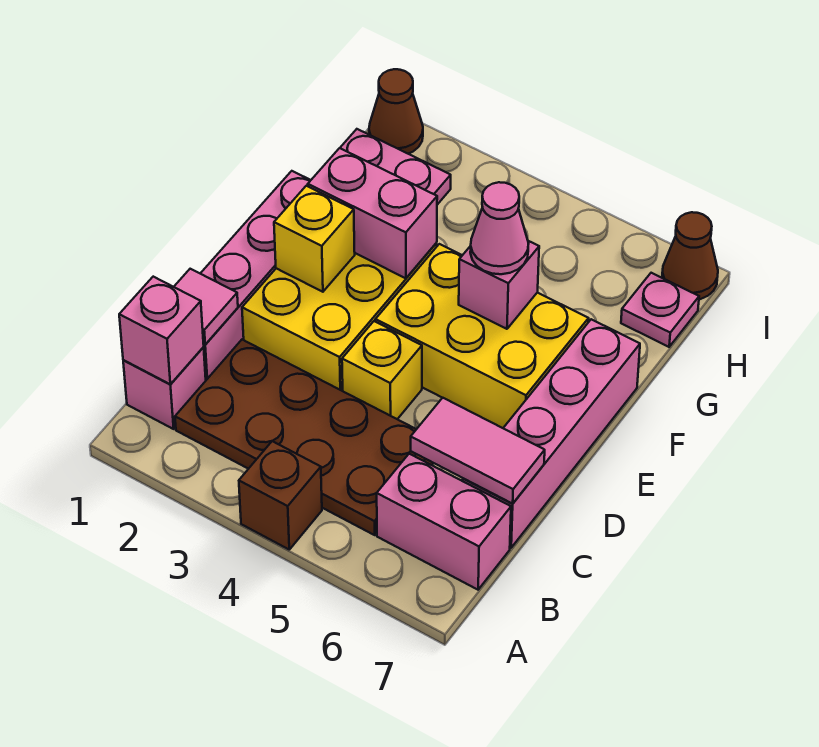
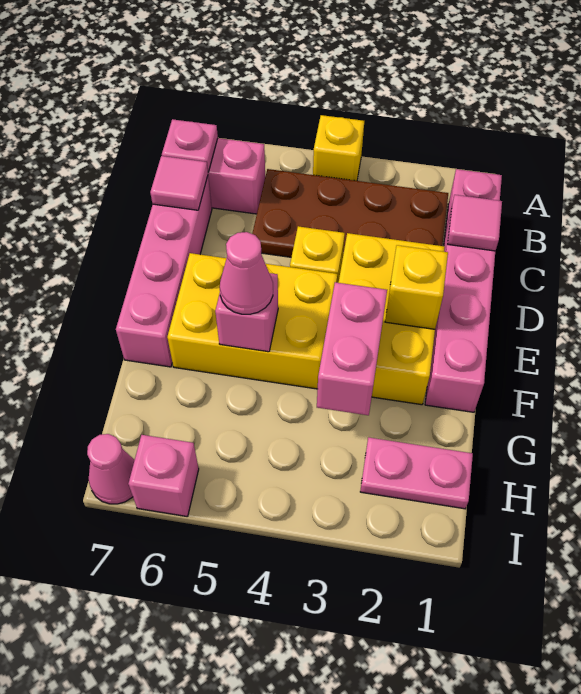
brown 1x1 brick [239,441,322,549] -> yellow 1x1 brick [313,115,364,181]
pink 1x1 brick [119,277,204,384] -> pink 1x1 brick moved to [128,435,199,517]
pink 1x2 tile [411,398,545,504] -> pink 1x1 tile [150,156,208,210]
pink 1x2 brick [308,148,437,278] -> pink 1x2 brick turned to [317,282,387,415]
pink 1x1 plate [621,273,699,347] -> pink 1x1 plate moved to [162,119,218,172]
brown 1x1 cone [369,69,423,154] -> none
brown 1x1 cone [662,212,718,299] -> pink 1x1 cone [87,434,134,504]

